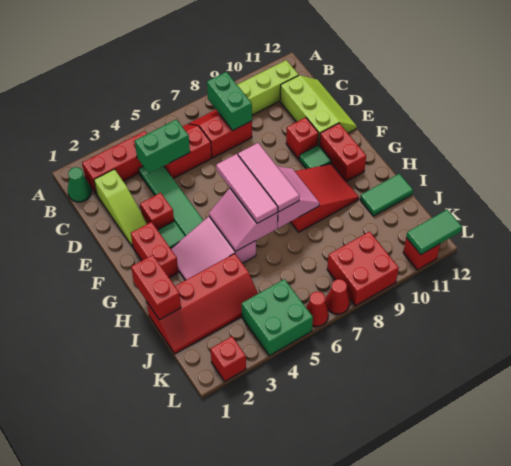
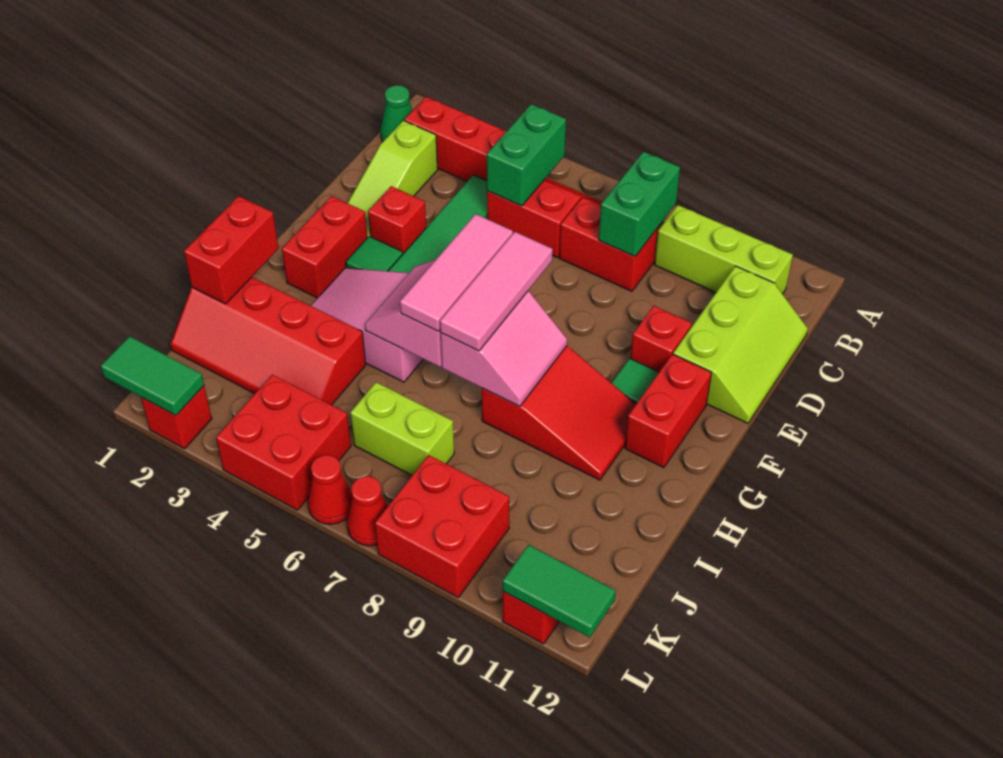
green 1x2 brick [135,119,190,173] -> green 1x2 brick turned to [487,104,566,206]
green 1x2 tile [360,174,413,216] -> green 1x2 tile moved to [101,336,204,416]
none -> lime 1x2 brick [350,382,454,475]
green 2x2 brick [242,279,313,356] -> red 2x2 brick [216,375,351,510]

